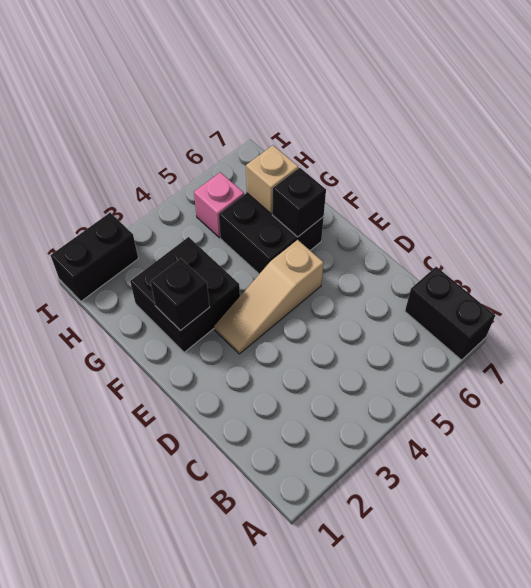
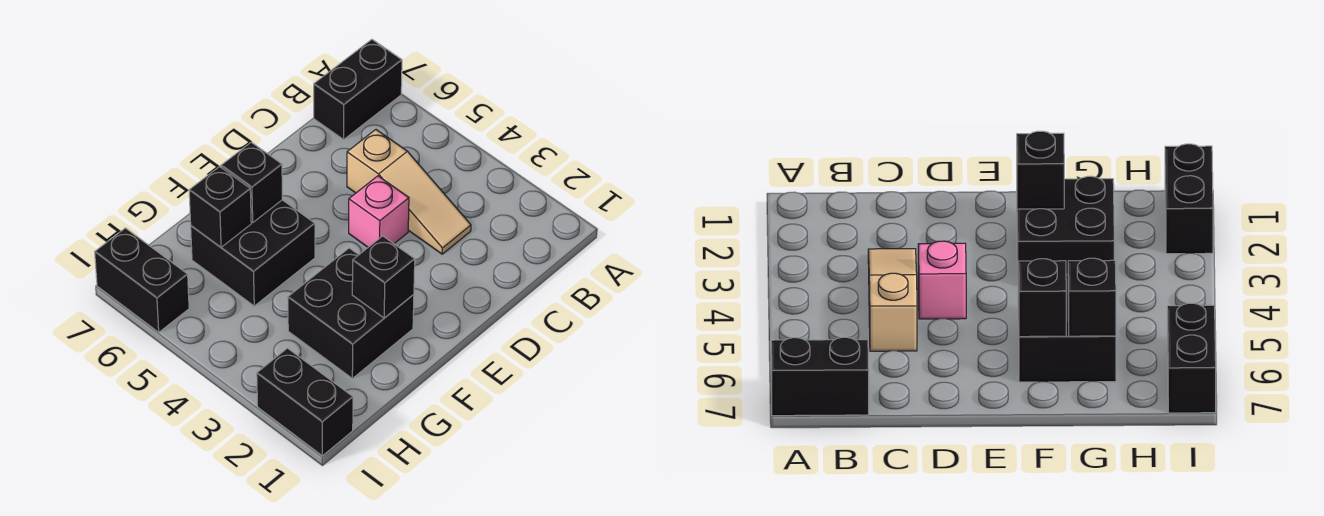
tan 1x3 slope [214,240,324,354] -> tan 1x3 slope moved to [347,130,471,254]
tan 1x1 brick [246,145,298,214] -> black 1x1 brick [189,167,251,247]
pink 1x1 brick [194,172,244,238] -> pink 1x1 brick moved to [349,176,409,247]
none -> black 1x2 brick [95,228,189,332]

